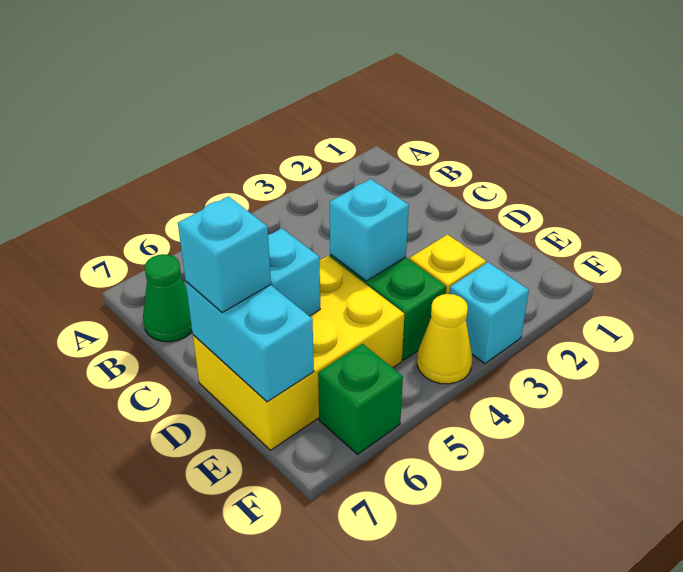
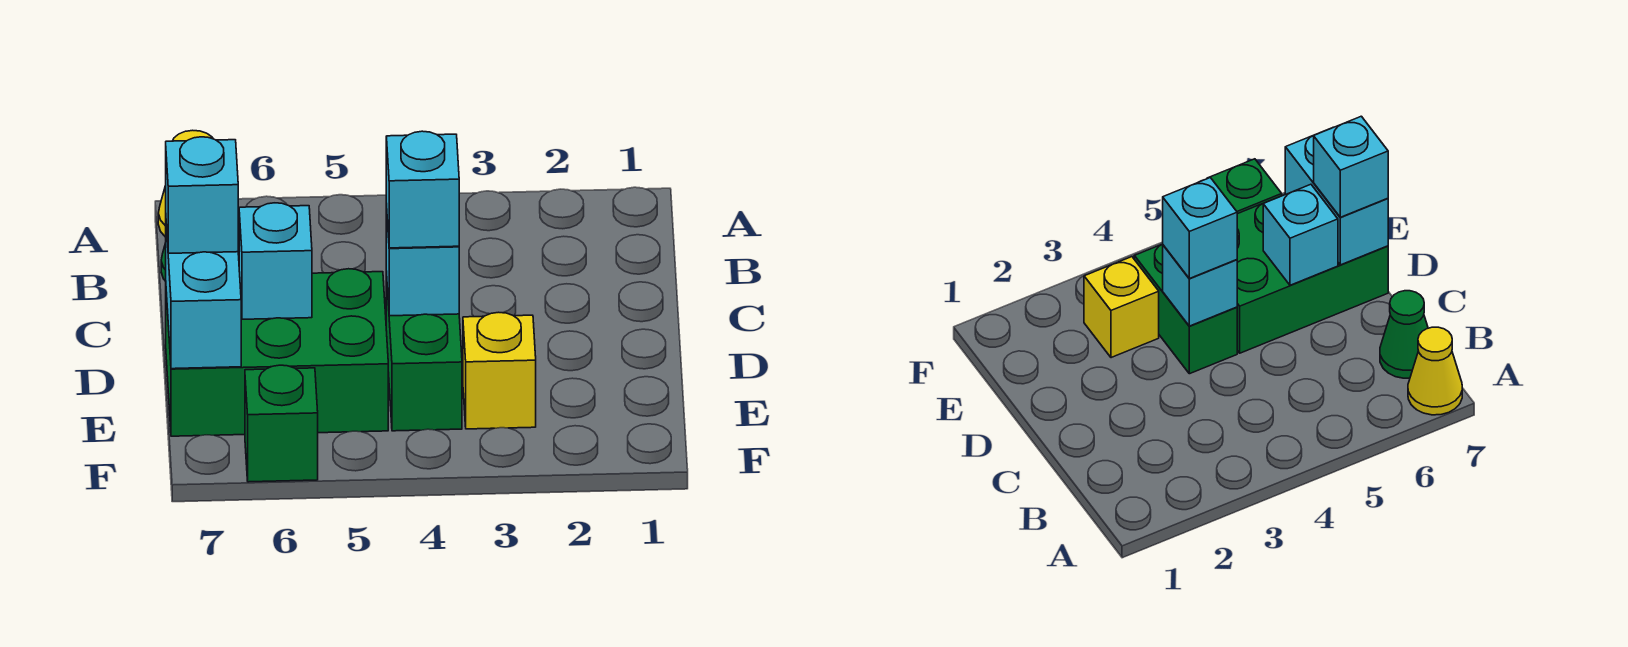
yellow 2x3 brick [193,256,404,450] -> green 2x3 brick [166,269,388,436]
cyan 1x1 brick [450,262,529,364] -> cyan 1x1 brick moved to [386,131,459,248]
yellow 1x1 cone [417,294,472,384] -> yellow 1x1 cone moved to [1408,327,1462,415]

